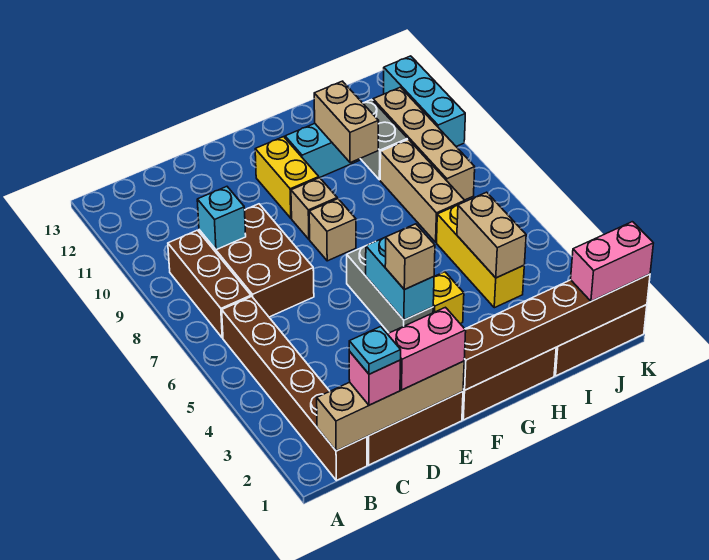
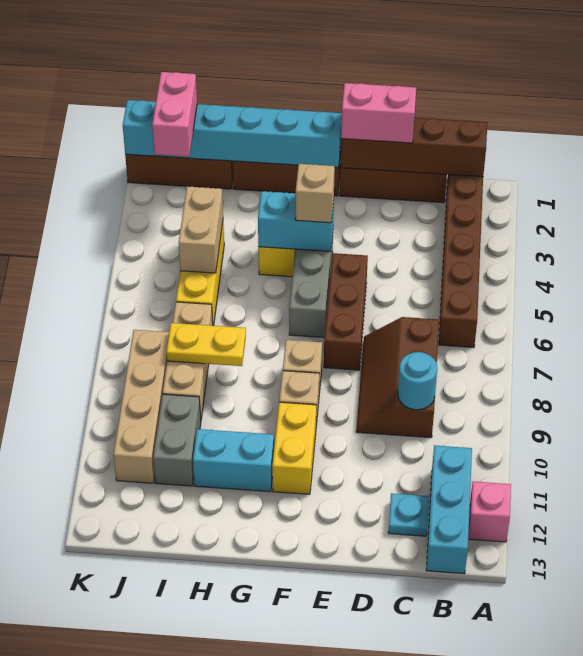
tan 1x4 brick [317,361,464,451] -> brown 1x4 brick [340,118,487,177]
brown 1x3 brick [168,230,251,338] -> brown 1x3 brick moved to [324,253,368,370]
pink 1x1 brick [349,352,400,405] -> pink 1x1 brick moved to [468,482,511,542]
cyan 1x1 plate [349,327,401,374] -> cyan 1x1 plate moved to [388,493,429,536]
brown 2x3 brick [199,204,314,317] -> brown 2x3 slope [356,317,439,438]
cyan 1x1 brick [197,187,246,250] -> cyan 1x1 round brick [398,352,437,410]
brown 1x6 brick [463,274,650,390] -> cyan 1x6 brick [123,100,342,168]
cyan 1x2 brick [366,237,434,320] -> cyan 1x2 brick turned to [258,191,334,251]
none -> yellow 1x2 plate [166,323,246,366]
tan 1x2 brick [314,81,379,163] -> none
pink 1x2 brick [571,222,653,301] -> pink 1x2 brick turned to [152,72,197,157]
cyan 1x3 brick [384,56,465,146] -> cyan 1x3 brick moved to [426,445,472,574]

